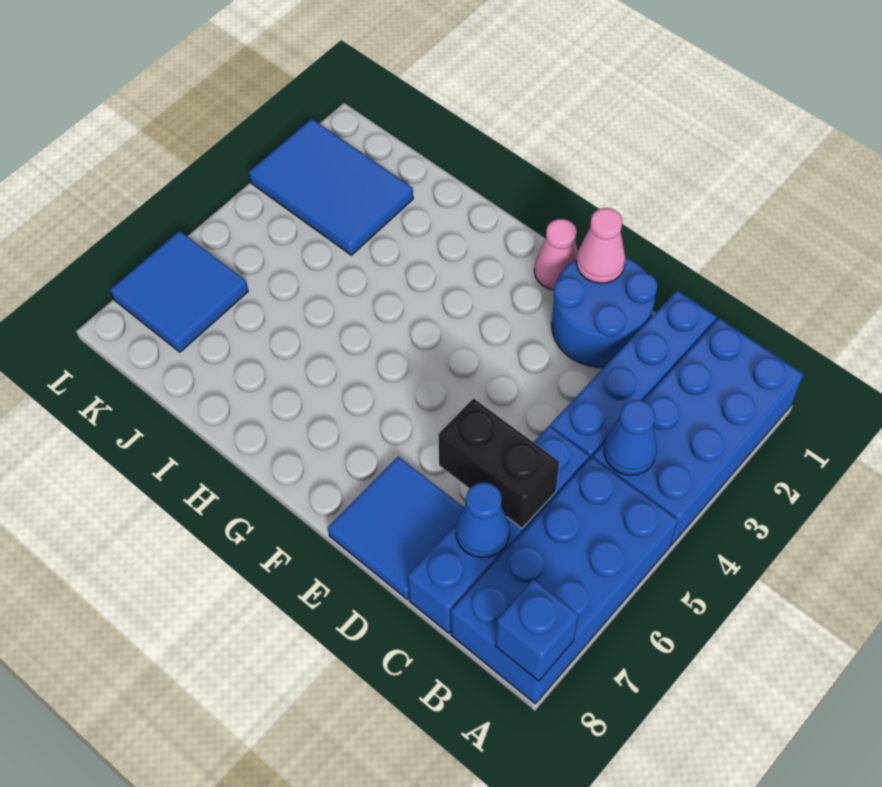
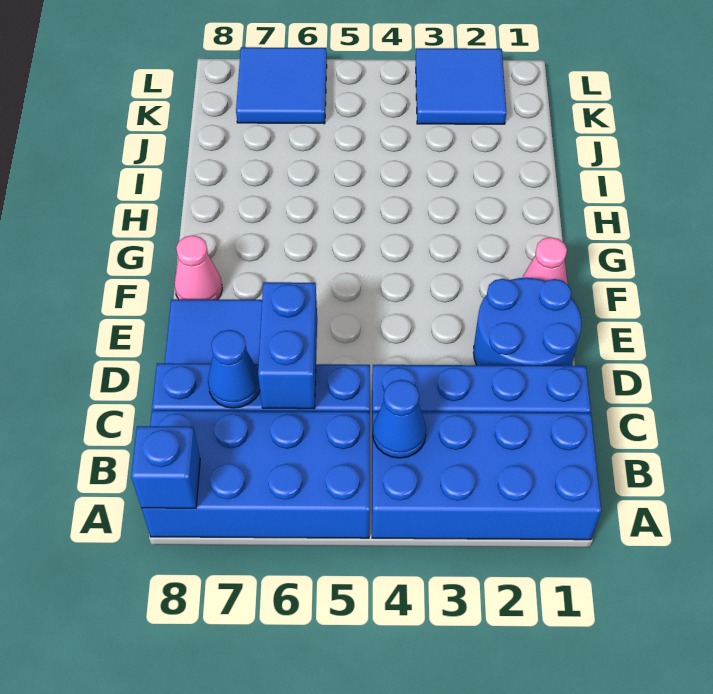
black 1x2 brick [438,398,559,528] -> blue 1x2 brick [258,282,317,409]
pink 1x1 cone [576,208,626,283] -> pink 1x1 cone moved to [174,235,222,300]
blue 2x3 tile [249,119,413,255] -> blue 2x2 tile [416,48,507,124]

